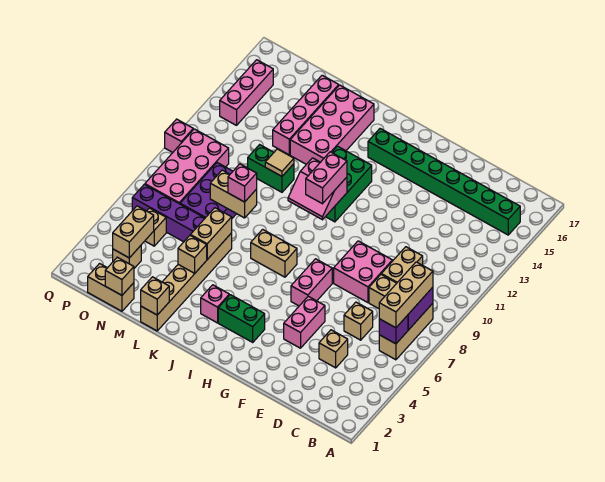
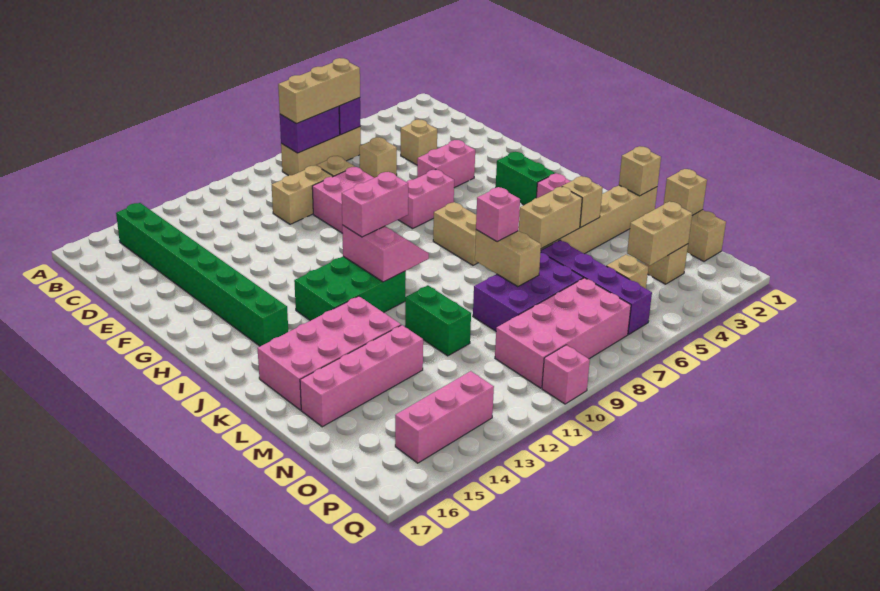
tan 1x1 tile [265,149,294,176] -> none

